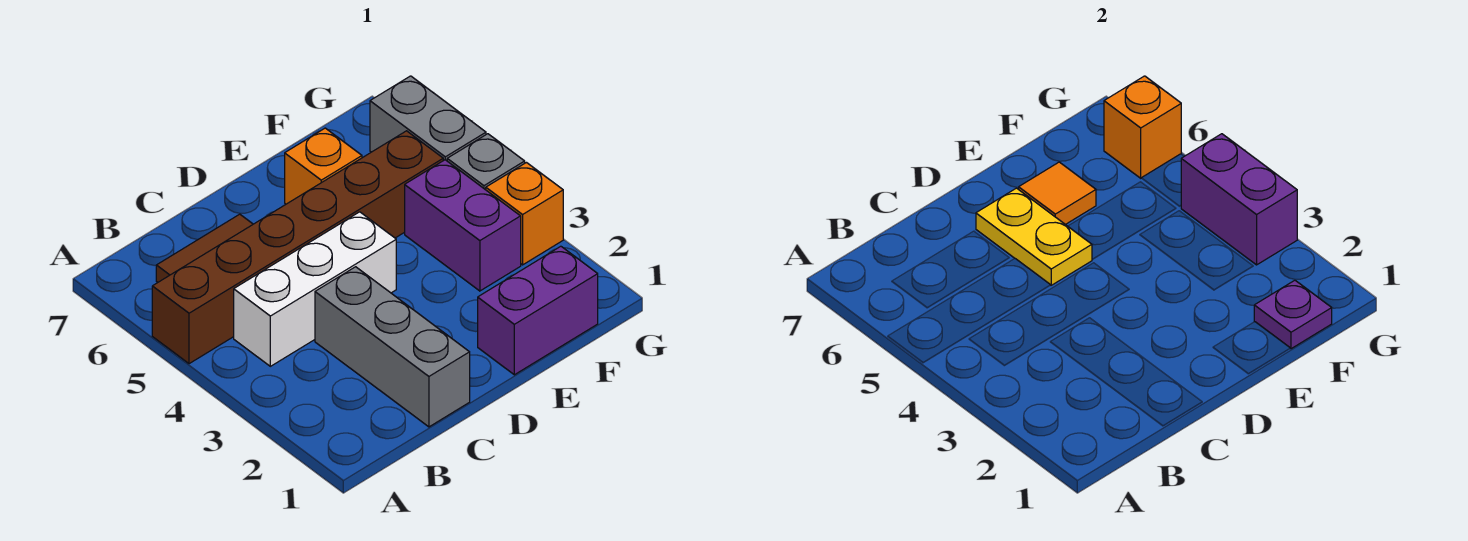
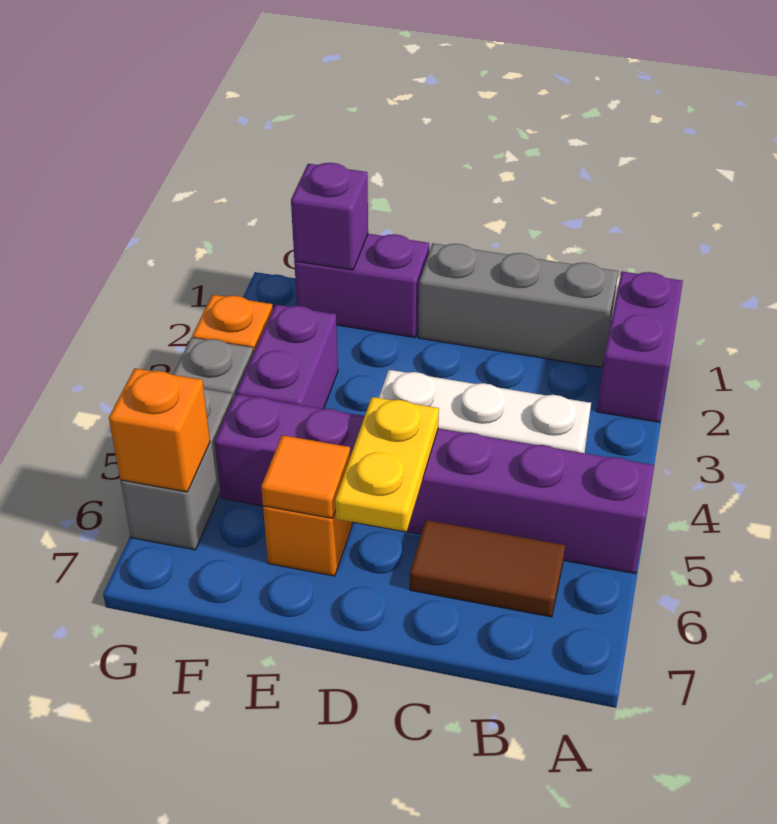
brown 1x6 brick [152,131,443,364] -> purple 1x6 brick [215,394,654,574]
grey 1x3 brick [315,267,470,427] -> grey 1x3 brick turned to [418,243,618,367]
purple 1x1 plate [1254,280,1332,349] -> purple 1x1 brick [291,163,368,270]
purple 1x2 brick [1181,134,1297,265] -> purple 1x2 brick moved to [597,272,683,422]

